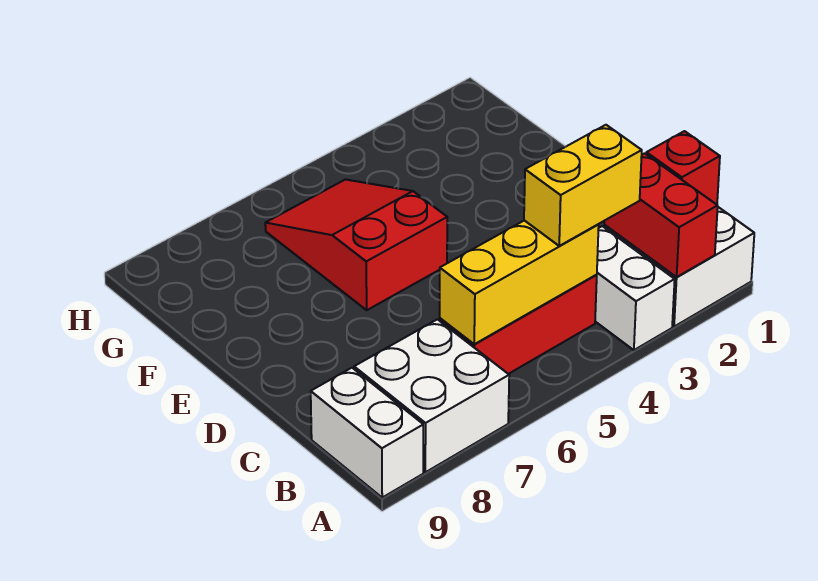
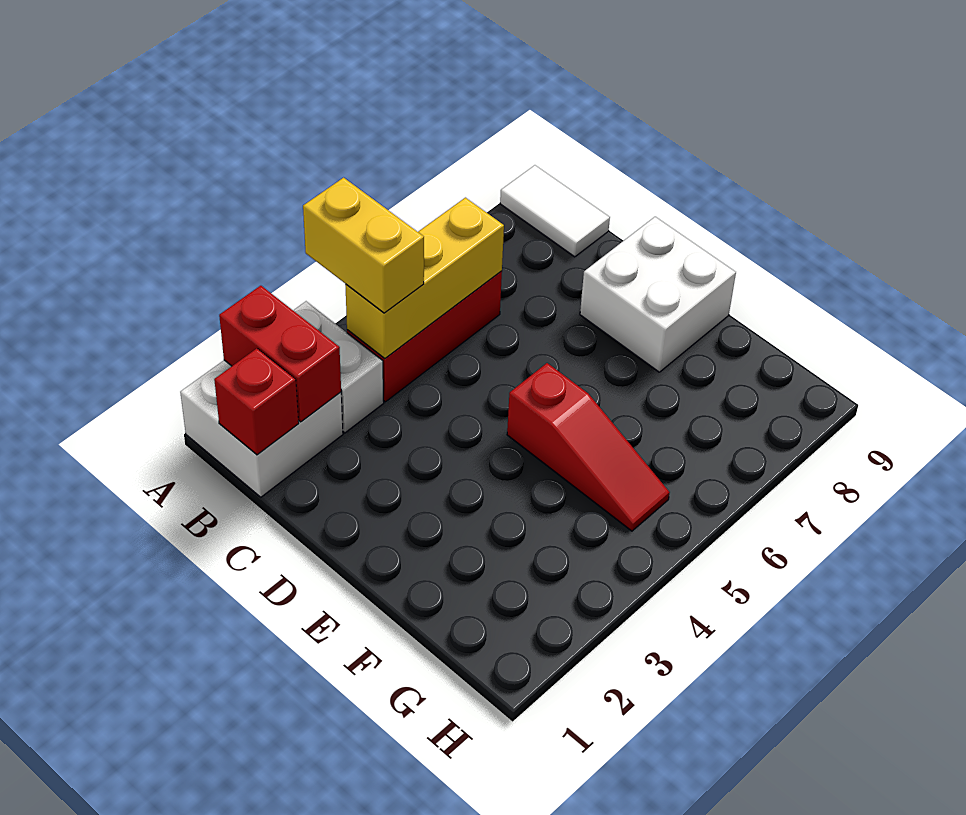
white 2x2 brick [354,319,509,472] -> white 2x2 brick moved to [580,217,736,372]
white 1x2 brick [311,368,423,497] -> white 1x2 tile [500,165,610,257]
yellow 1x2 brick [524,125,642,246] -> yellow 1x2 brick turned to [303,178,424,313]
red 2x3 slope [265,180,447,310] -> red 1x3 slope [507,363,670,531]

